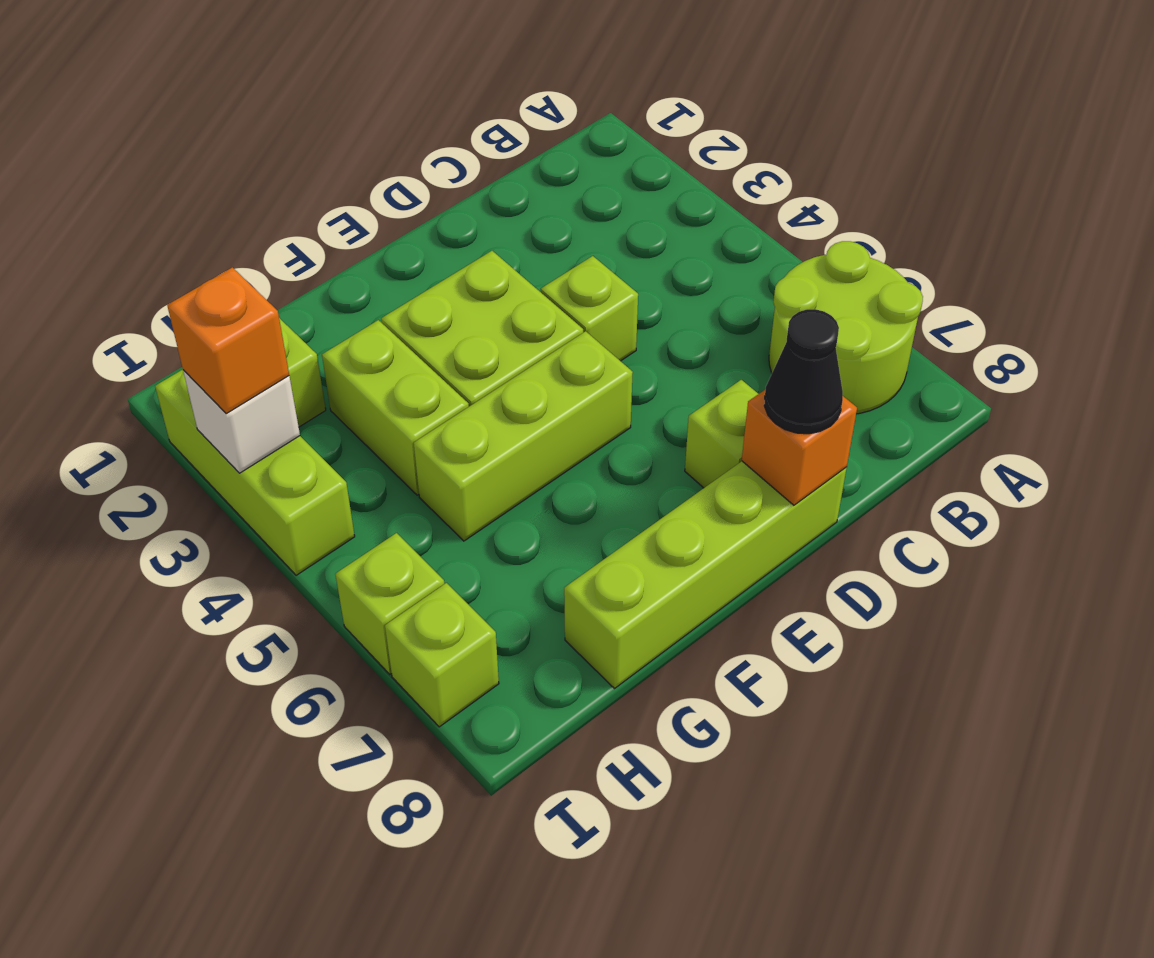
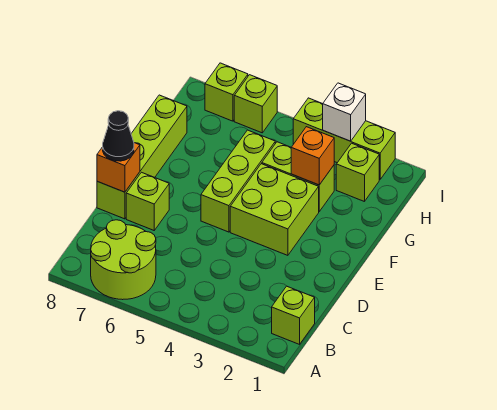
lime 1x1 brick [541,256,638,361] -> lime 1x1 brick moved to [272,286,315,344]
orange 1x1 brick [167,267,289,414] -> orange 1x1 brick moved to [291,127,334,185]

